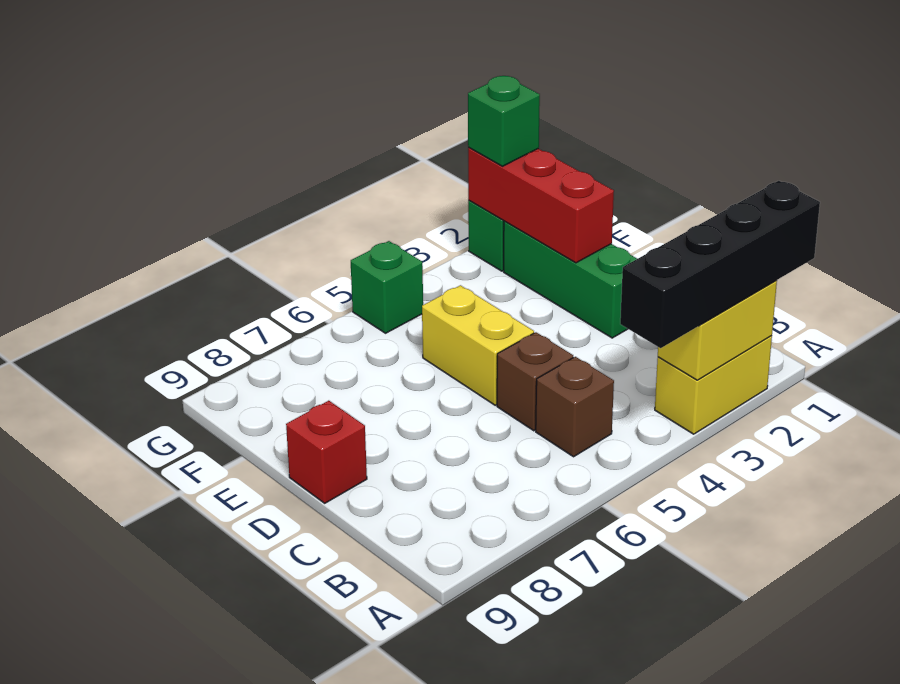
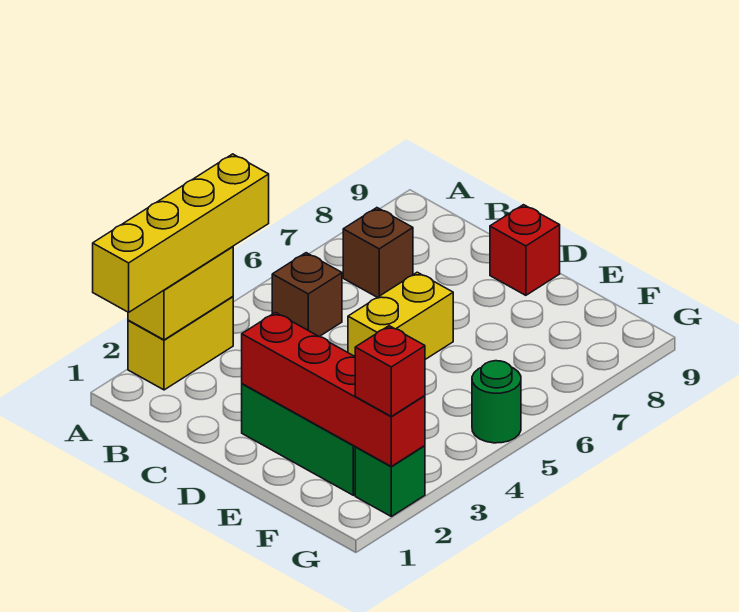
black 1x4 brick [620,181,820,348] -> yellow 1x4 brick [93,154,269,312]
brown 1x1 brick [497,332,573,431] -> brown 1x1 brick moved to [343,208,413,297]
yellow 1x2 brick [422,285,534,405] -> yellow 1x2 brick turned to [348,272,453,359]
red 1x3 brick [468,147,614,263] -> red 1x4 brick [242,312,425,466]
green 1x1 brick [468,76,540,166] -> red 1x1 brick [355,326,425,416]
green 1x1 brick [351,241,423,333] -> green 1x1 round brick [472,361,521,443]

